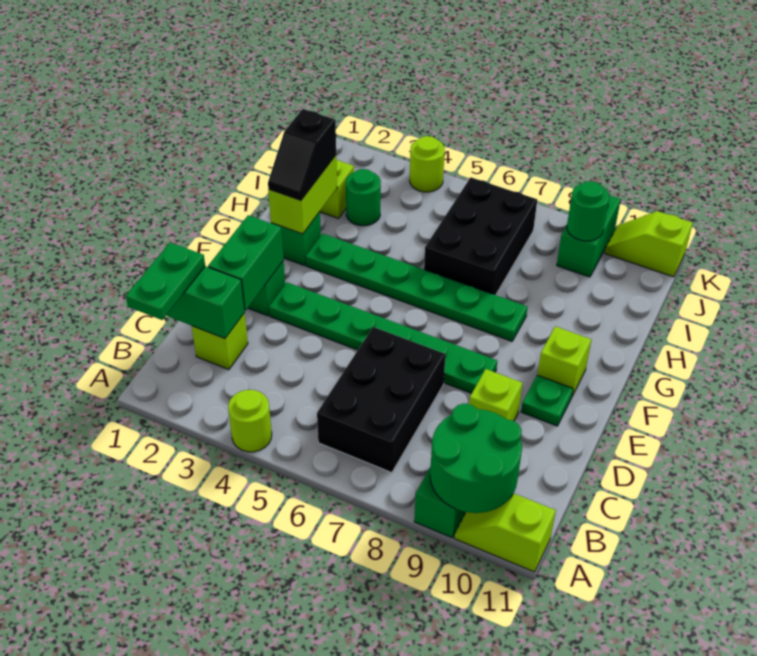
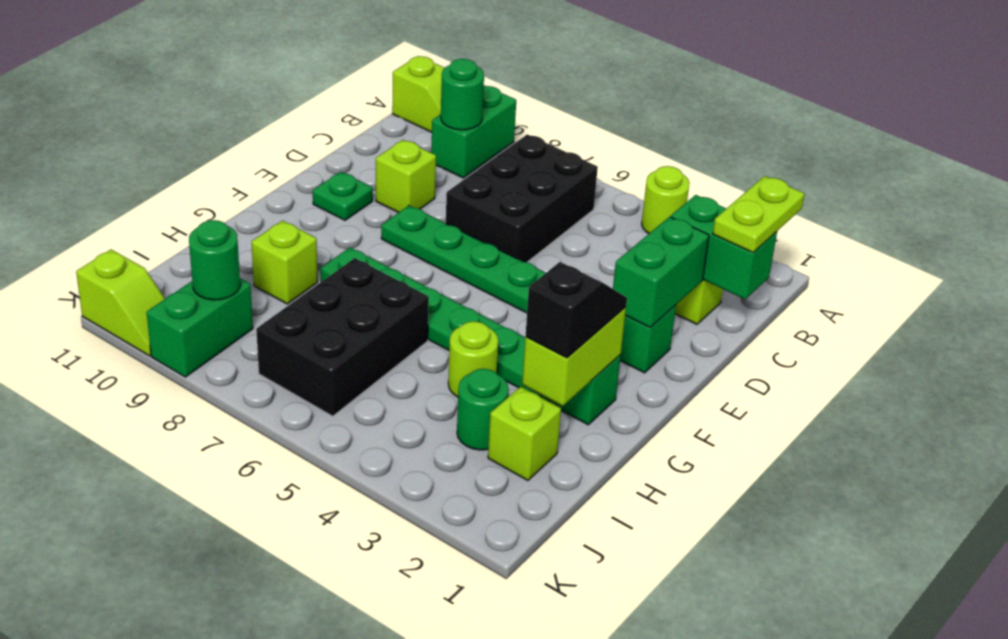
green 2x2 round brick [430,404,522,513] -> green 1x1 round brick [441,59,484,130]
green 1x2 plate [126,242,205,320] -> lime 1x2 plate [713,176,804,253]
lime 1x1 brick [537,326,592,396] -> lime 1x1 brick moved to [251,221,318,304]
lime 1x1 round brick [410,136,445,192] -> lime 1x1 round brick moved to [448,321,498,397]

